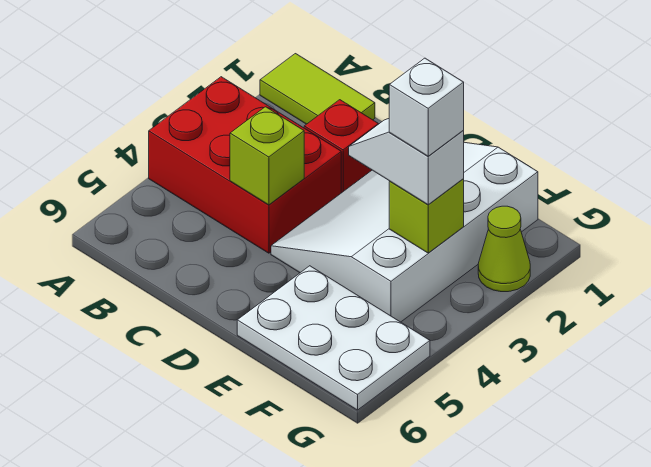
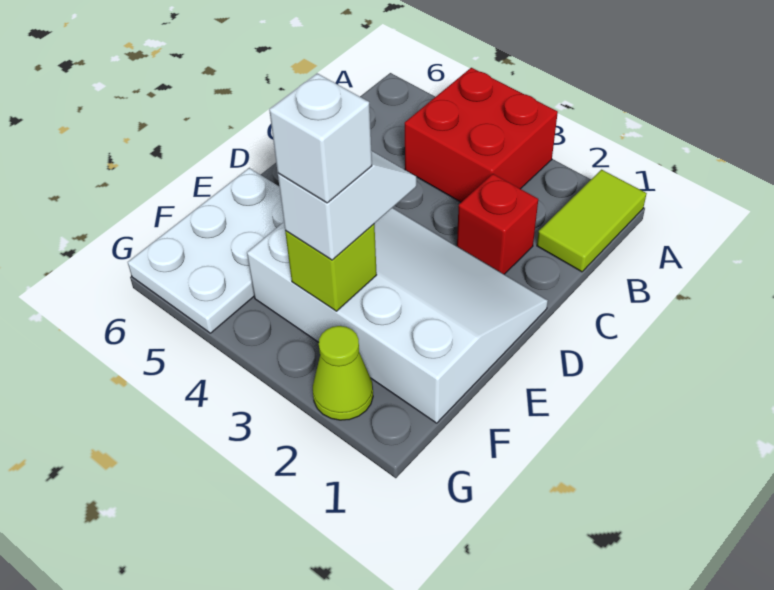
red 2x3 brick [149,77,341,253] -> red 2x2 brick [405,68,558,202]
lime 1x1 brick [230,107,304,205] -> none

